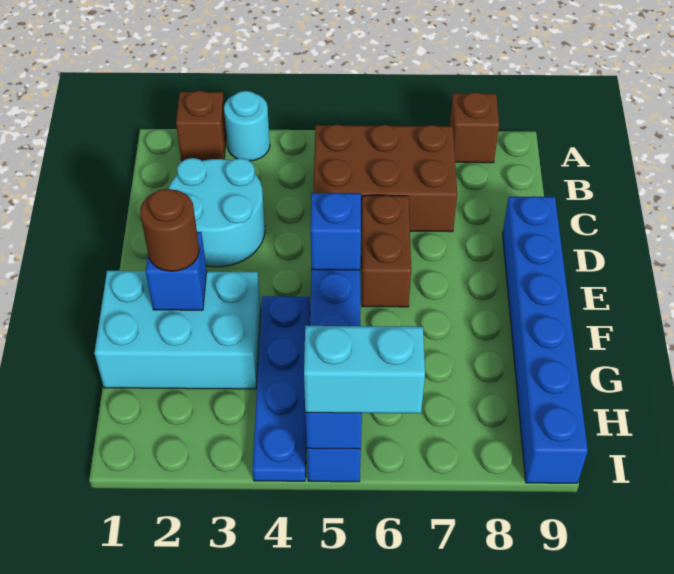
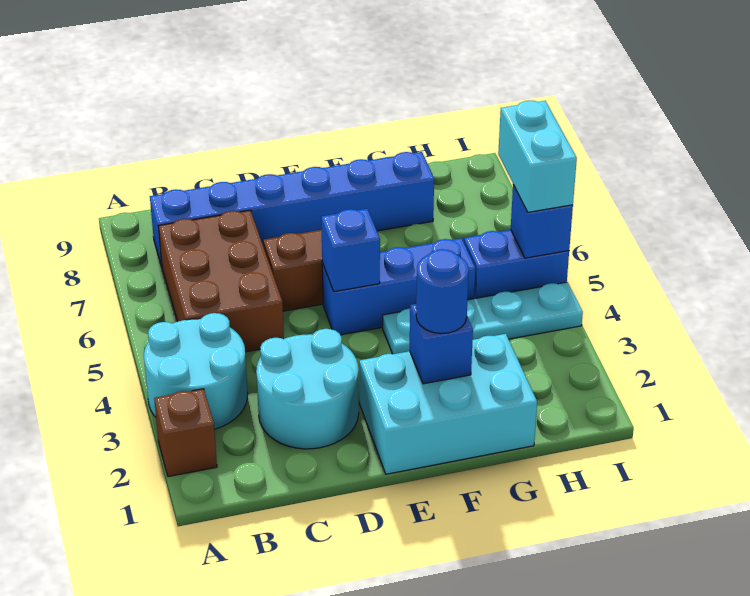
cyan 1x1 round brick [224,91,270,161] -> cyan 2x2 round brick [144,313,248,429]
brown 1x1 brick [450,92,499,163] -> none
blue 1x6 brick [503,196,588,483] -> blue 1x6 brick moved to [150,152,434,266]
cyan 2x3 brick [95,271,261,389] -> cyan 2x3 brick turned to [359,334,537,474]
brown 1x1 round brick [140,189,199,271] -> blue 1x1 round brick [416,249,469,334]
blue 1x4 plate [253,296,310,481] -> cyan 1x4 plate [383,282,583,354]

